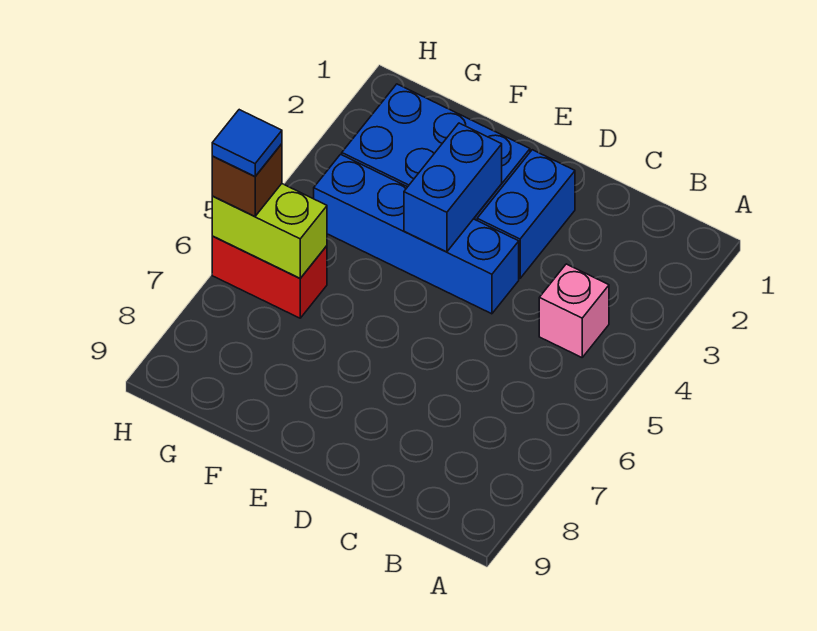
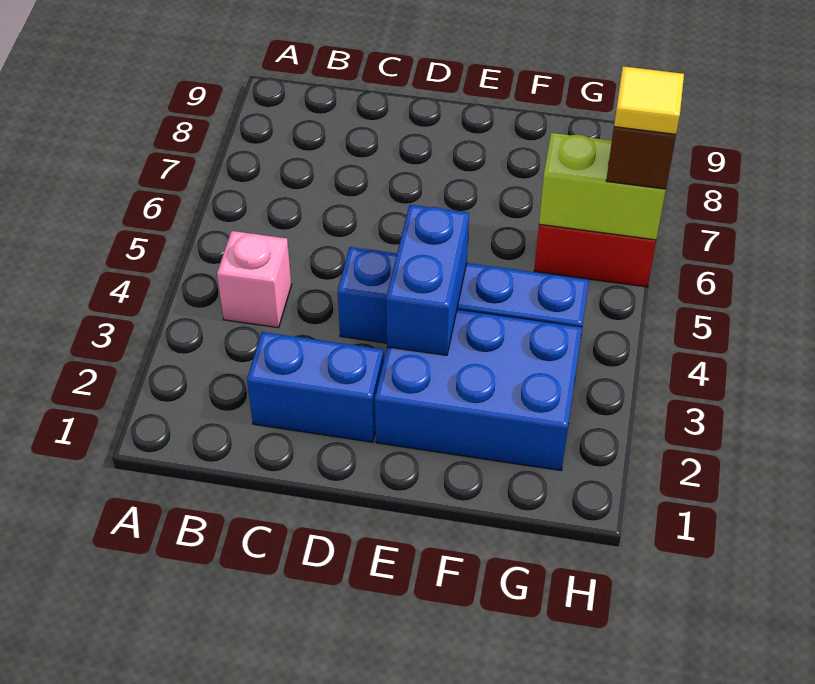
blue 1x2 brick [477,150,575,278] -> blue 1x2 brick turned to [247,332,384,442]
blue 1x1 tile [212,110,282,177] -> yellow 1x1 tile [614,66,684,134]

